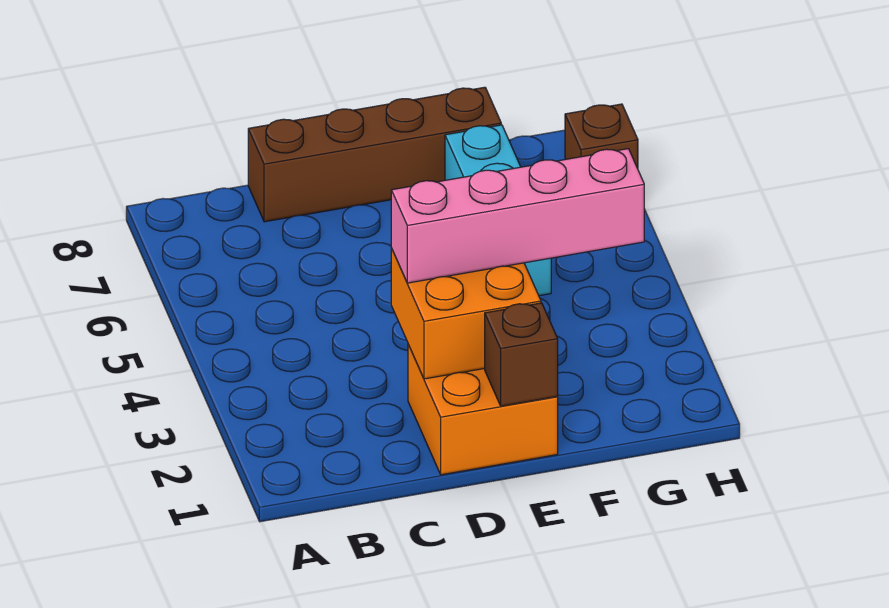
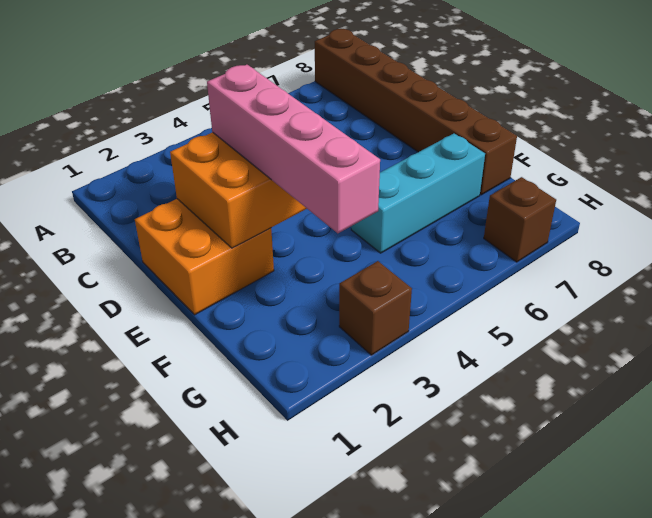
brown 1x4 brick [248,87,501,222] -> brown 1x6 brick [315,29,517,195]
brown 1x1 brick [485,303,558,406] -> brown 1x1 brick moved to [339,261,412,355]

